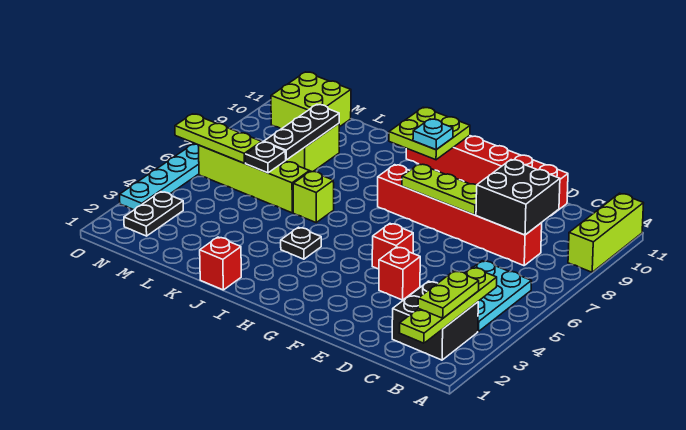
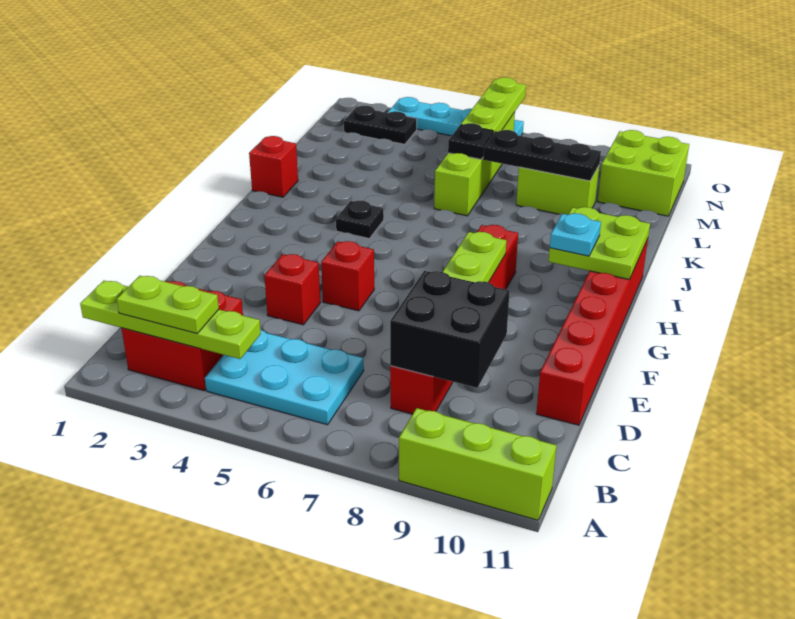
black 2x2 brick [392,281,478,360] -> red 2x2 brick [121,281,243,391]
lime 1x1 brick [293,171,334,222] -> none

